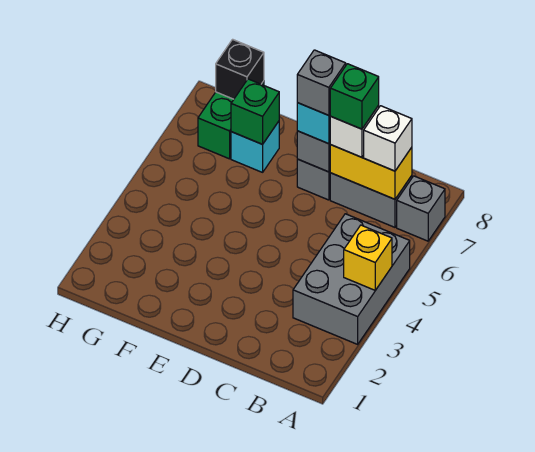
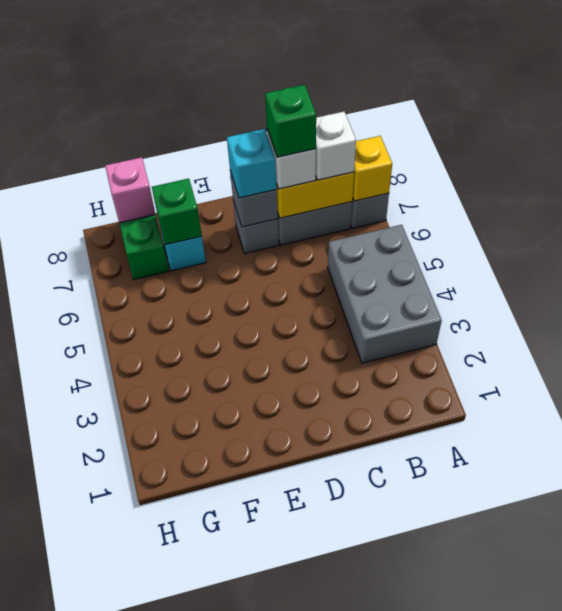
yellow 1x1 brick [344,225,392,290] -> yellow 1x1 brick moved to [353,136,392,201]
grey 1x1 brick [297,50,346,115] -> none
black 1x1 brick [216,39,264,99] -> pink 1x1 brick [105,157,155,223]

